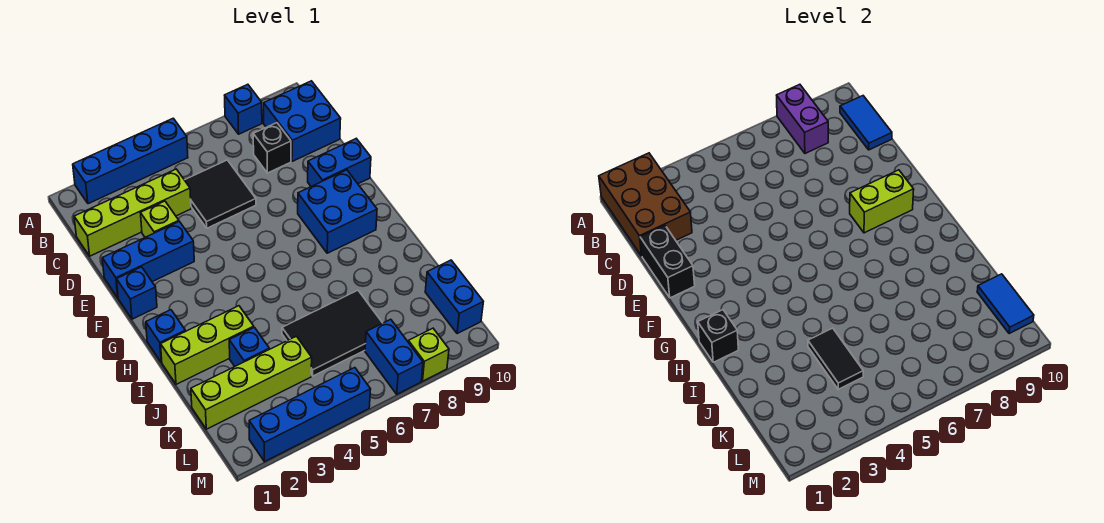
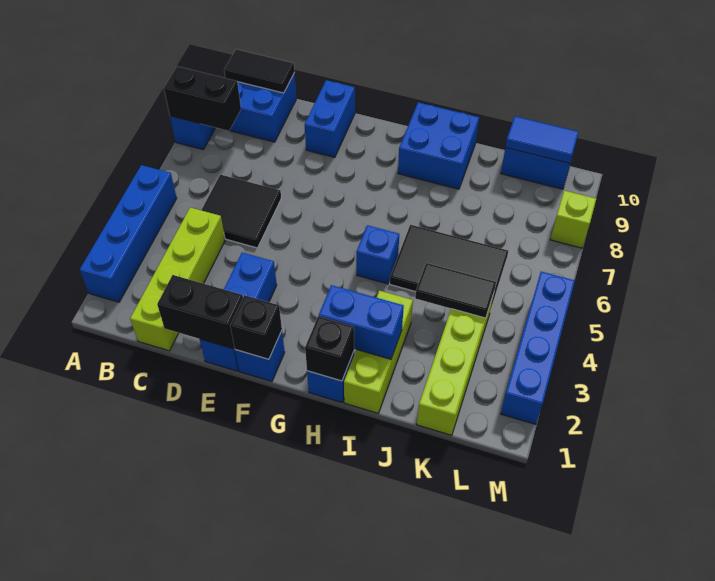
brown 2x3 brick [599,153,692,256] -> none
purple 1x2 brick [777,84,828,153] -> black 1x2 brick [164,66,241,131]
blue 1x2 tile [840,96,892,150] -> black 1x2 tile [224,49,295,93]
black 1x1 brick [253,123,291,173] -> black 1x1 brick moved to [230,295,282,359]
lime 1x1 brick [141,201,179,237] -> none
blue 2x2 brick [298,170,377,253] -> blue 2x2 brick moved to [398,102,479,189]
lime 1x2 brick [850,170,914,233] -> none
blue 1x1 brick [229,327,269,366] -> blue 1x1 brick moved to [356,225,399,284]
black 2x3 tile [282,290,382,376] -> black 2x3 tile turned to [390,225,508,311]
blue 1x2 brick [365,319,423,394] -> blue 1x2 brick moved to [319,285,404,359]

